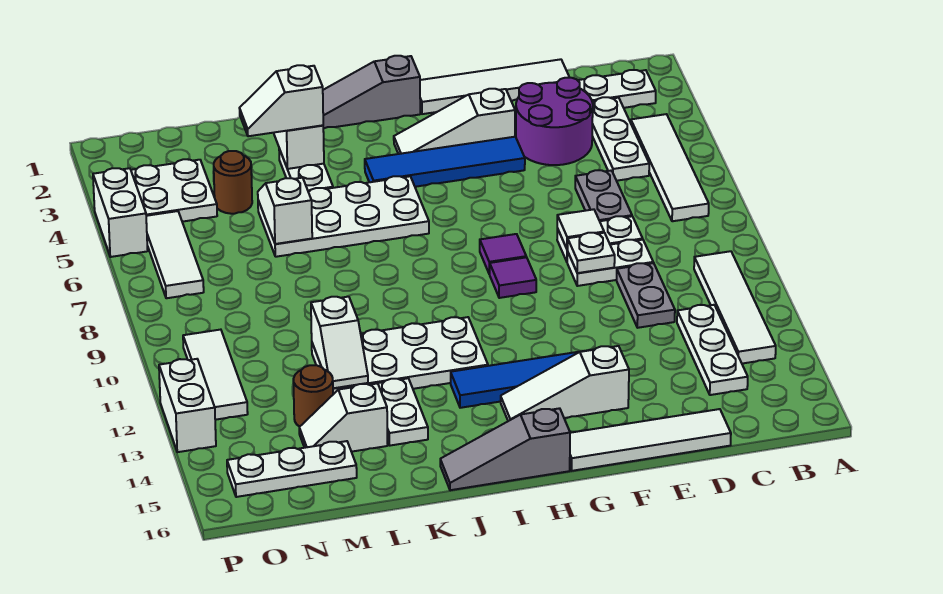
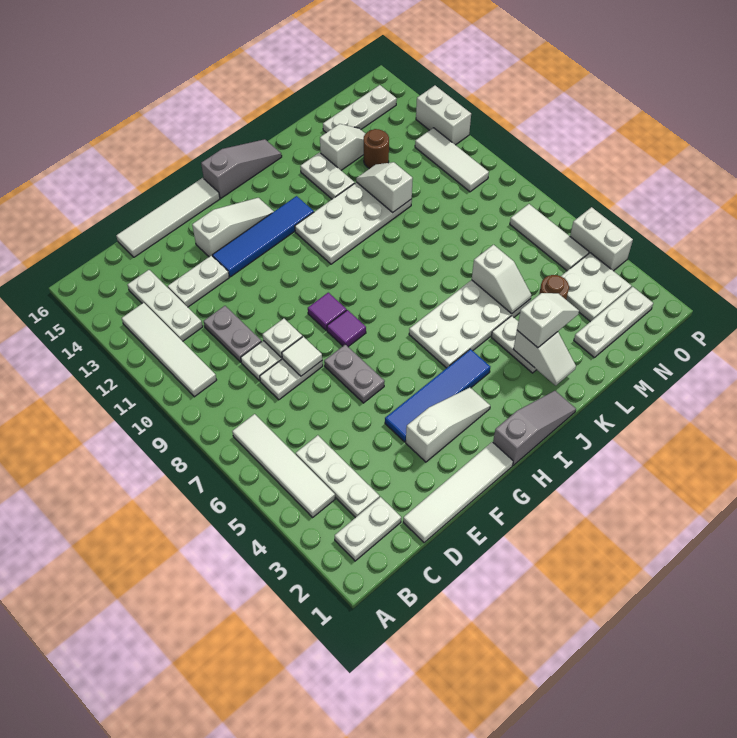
purple 2x2 round brick [516,78,593,165] -> none
grey 1x2 plate [575,170,632,221] -> grey 1x2 plate moved to [324,344,385,403]
none -> white 1x2 plate [168,256,229,307]
none -> white 1x3 plate [574,287,653,357]

